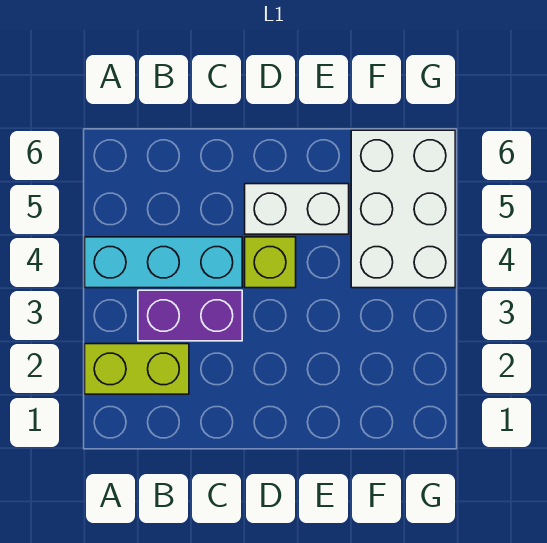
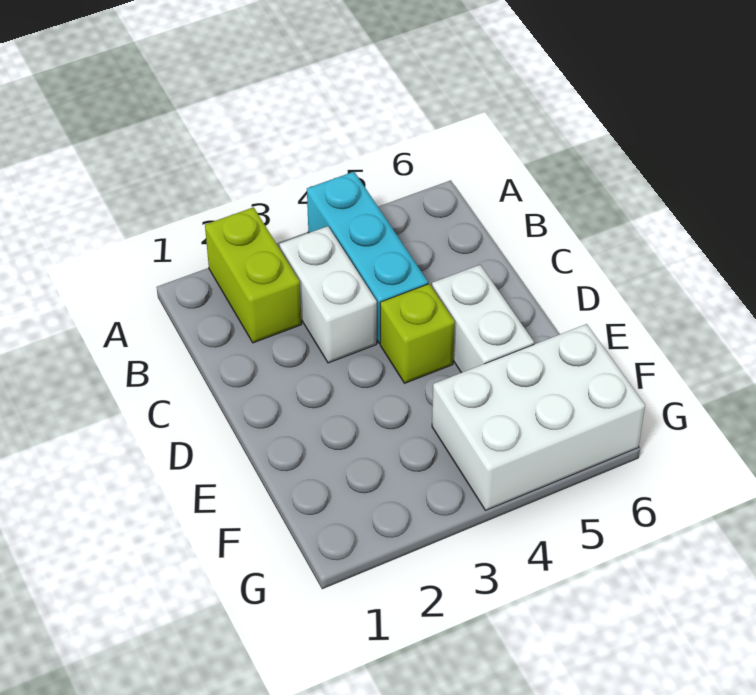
purple 1x2 brick [138,290,242,341] -> white 1x2 brick [279,226,377,363]

